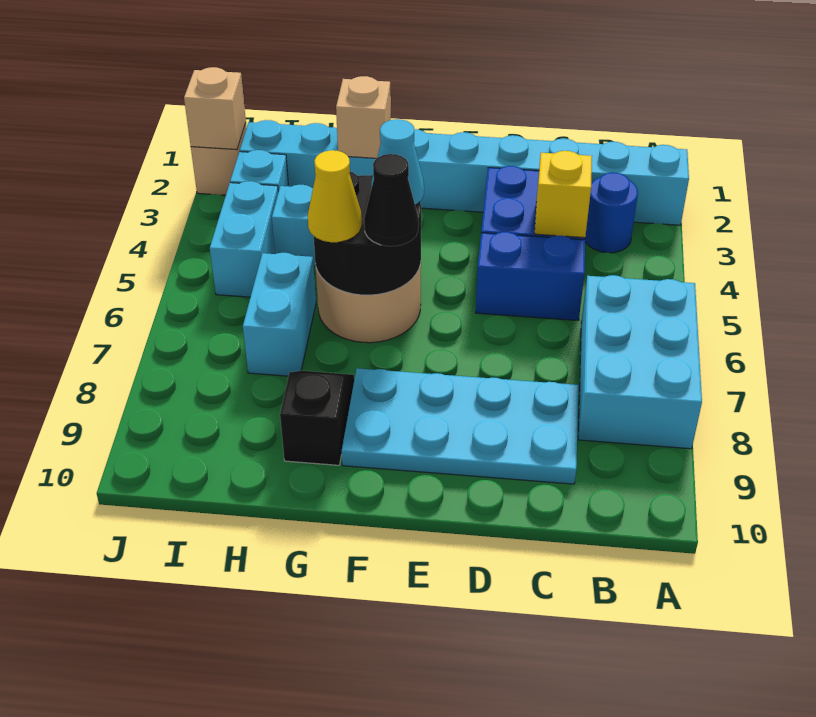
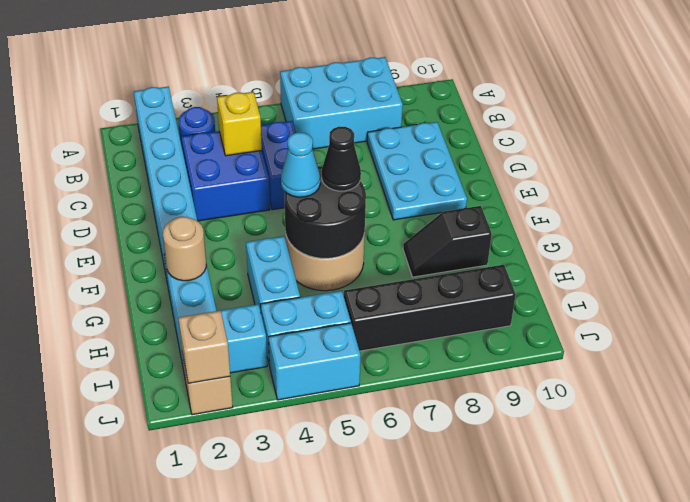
cyan 2x4 plate [342,368,579,484] -> cyan 2x3 plate [367,122,467,220]
tan 1x1 brick [336,76,391,158] -> tan 1x1 round brick [163,217,206,281]
yellow 1x1 cone [308,150,362,242] -> none
cyan 1x2 brick [243,253,316,376] -> cyan 1x2 brick moved to [269,323,360,400]
none -> black 1x4 brick [344,265,516,351]

